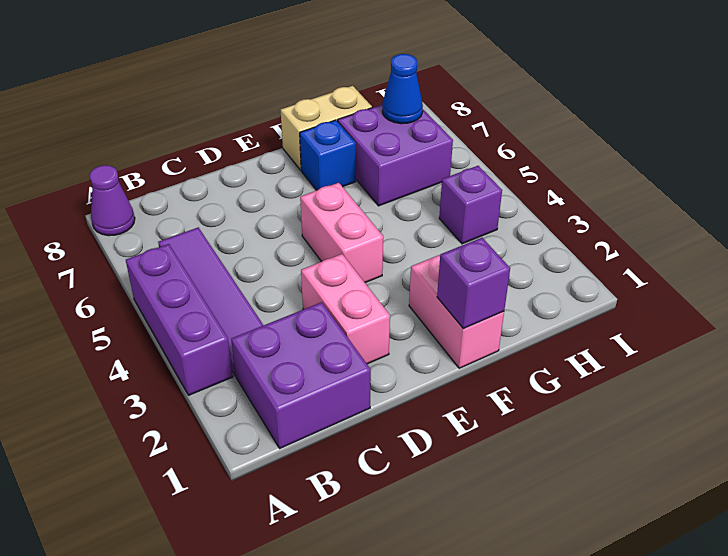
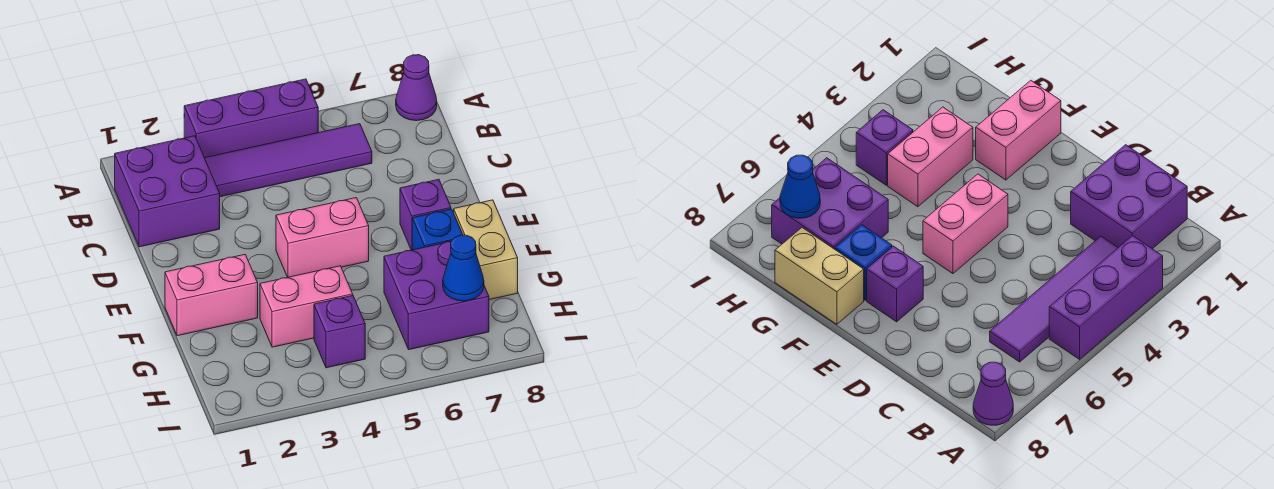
pink 1x2 brick [301,254,390,364] -> pink 1x2 brick moved to [260,266,353,347]
purple 1x1 brick [437,238,510,328] -> purple 1x1 brick moved to [400,179,451,250]

